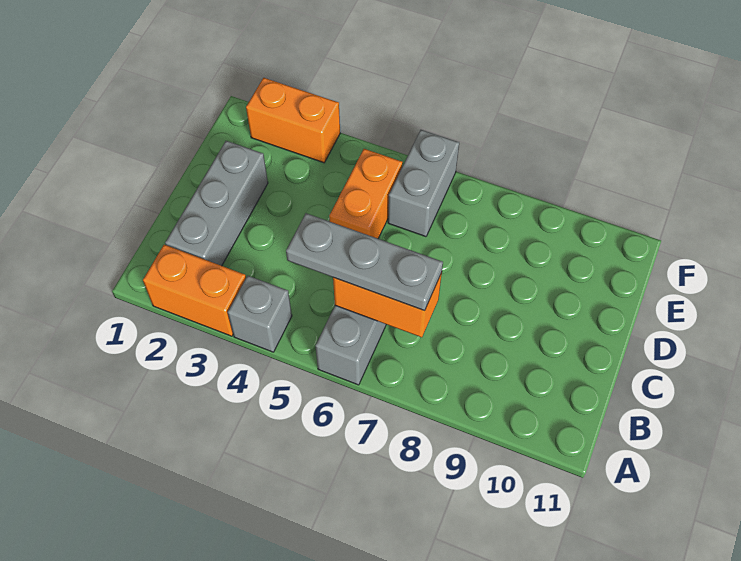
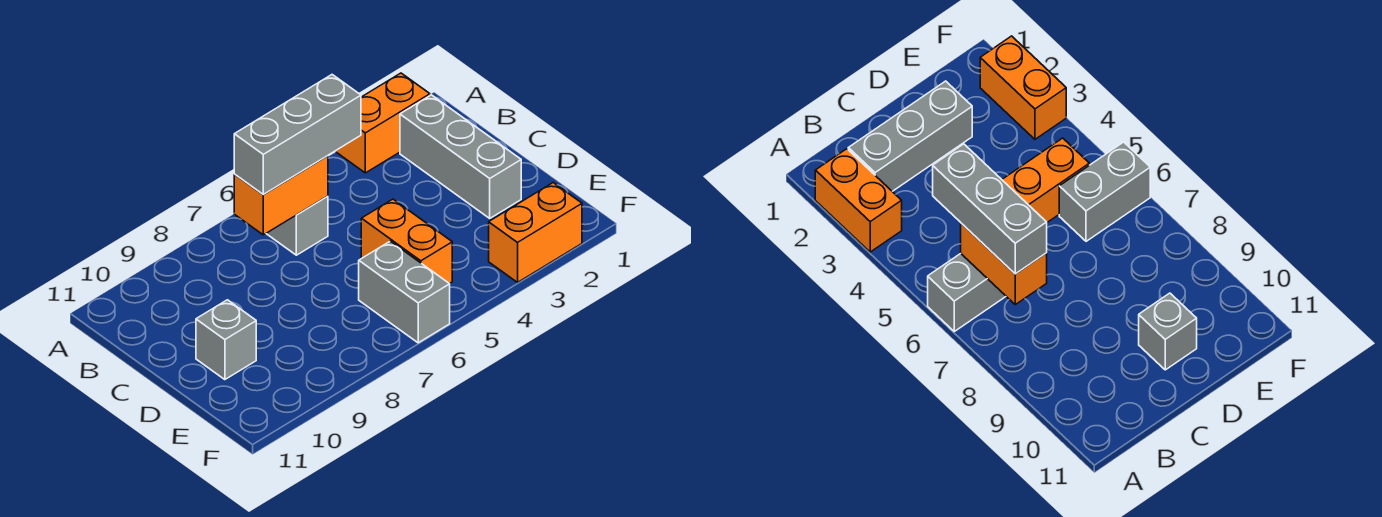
grey 1x1 brick [228,276,292,352] -> grey 1x1 brick moved to [196,300,256,380]
grey 1x3 plate [286,213,443,311] -> grey 1x3 brick [234,75,361,195]

